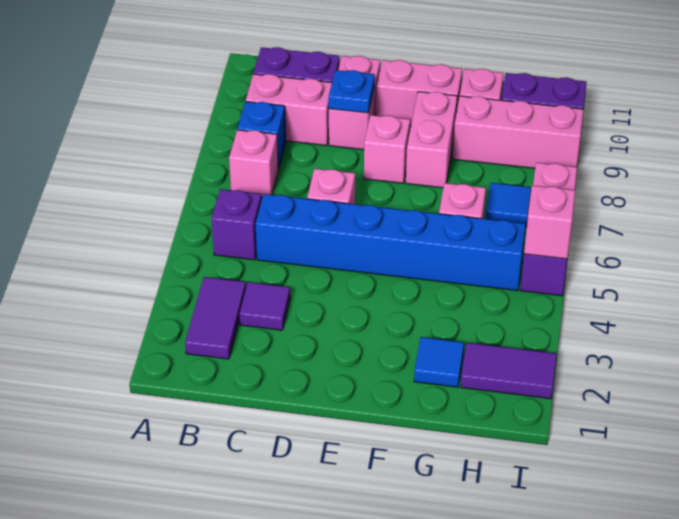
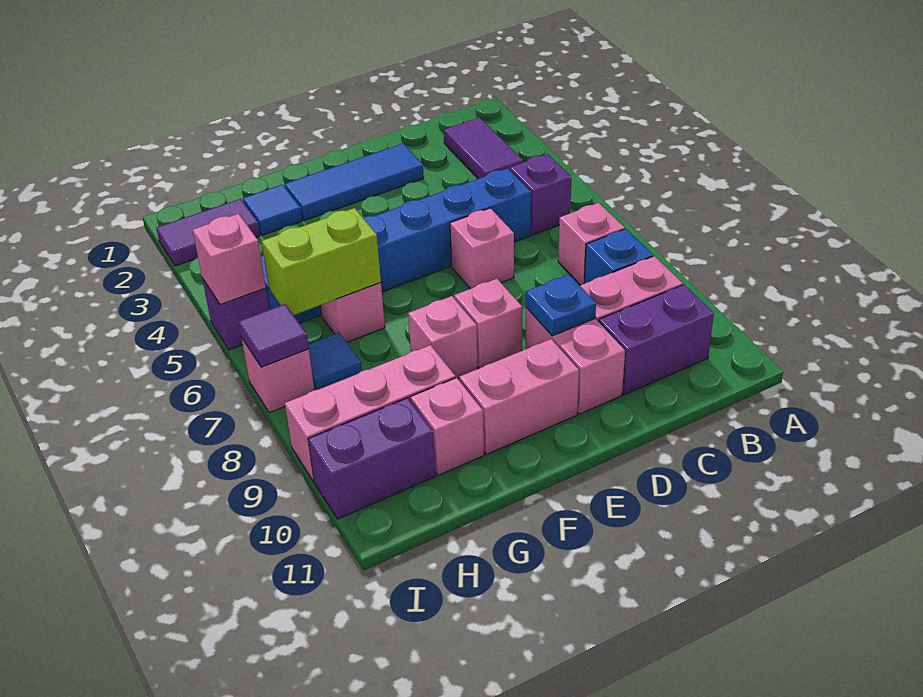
purple 1x1 tile [240,282,290,330] -> purple 1x1 tile moved to [239,304,309,367]
none -> blue 1x3 tile [285,144,424,220]
pink 1x2 brick [406,92,457,188] -> pink 1x1 brick [408,296,478,378]
none -> lime 1x2 brick [262,208,381,315]

